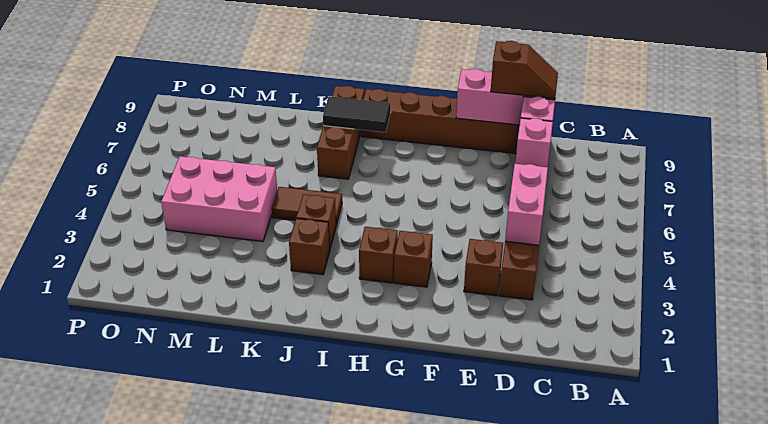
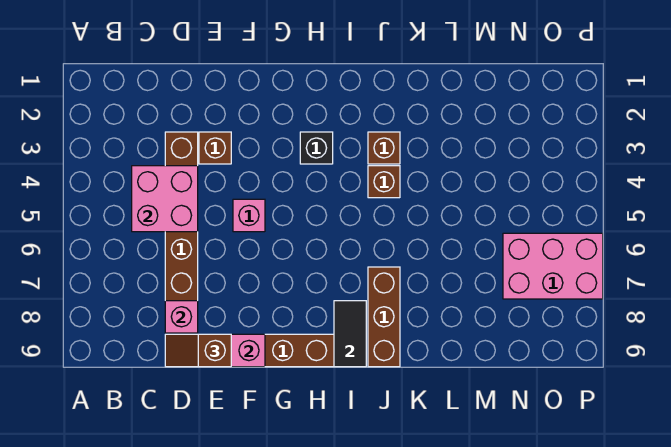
pink 1x2 brick [505,164,548,245] -> pink 2x2 brick [132,166,198,232]
pink 1x1 brick [515,118,553,167] -> pink 1x1 brick moved to [233,199,265,232]
brown 1x1 brick [394,231,433,287] -> none
brown 1x1 brick [359,227,398,283] -> black 1x1 brick [300,132,333,164]
black 1x2 tile [323,96,391,132] -> black 1x2 tile turned to [334,301,366,367]
brown 1x2 tile [272,187,342,225] -> none
pink 2x3 brick [161,156,277,241] -> pink 2x3 brick moved to [503,233,603,299]

